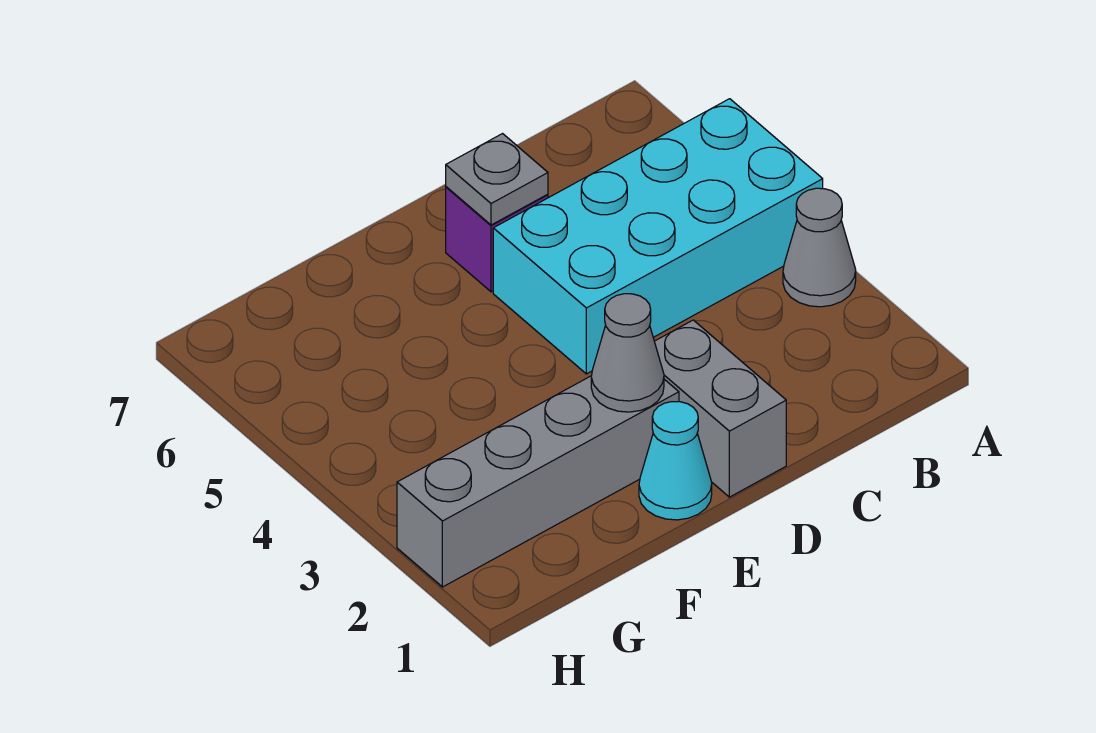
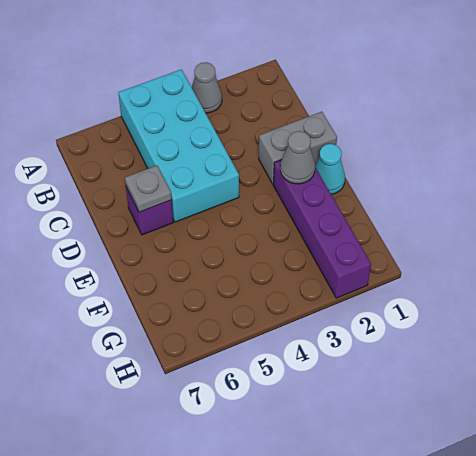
grey 1x4 brick [397,376,679,587] -> purple 1x4 brick [273,160,371,298]

